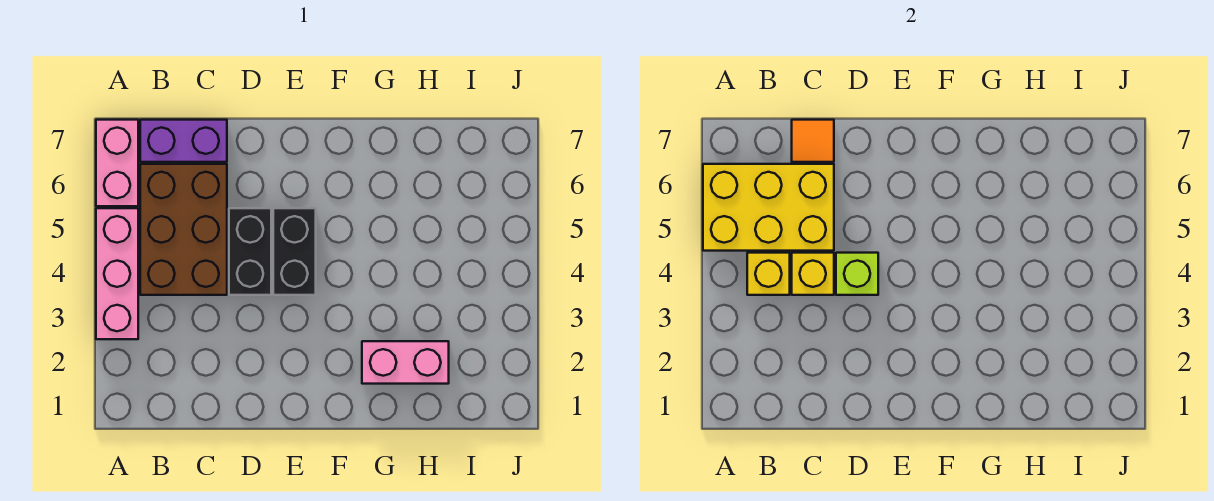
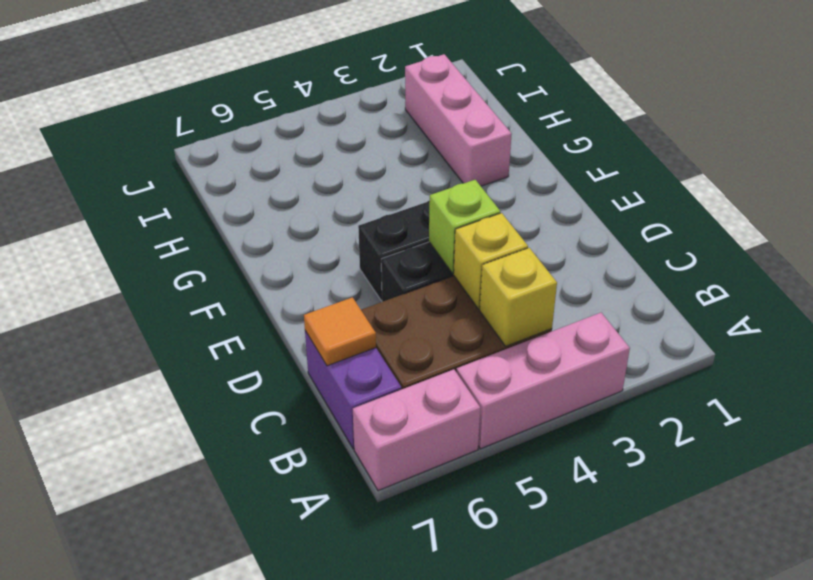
yellow 2x3 brick [703,164,834,251] -> none
pink 1x2 brick [362,341,449,384] -> pink 1x3 brick [405,54,512,186]

